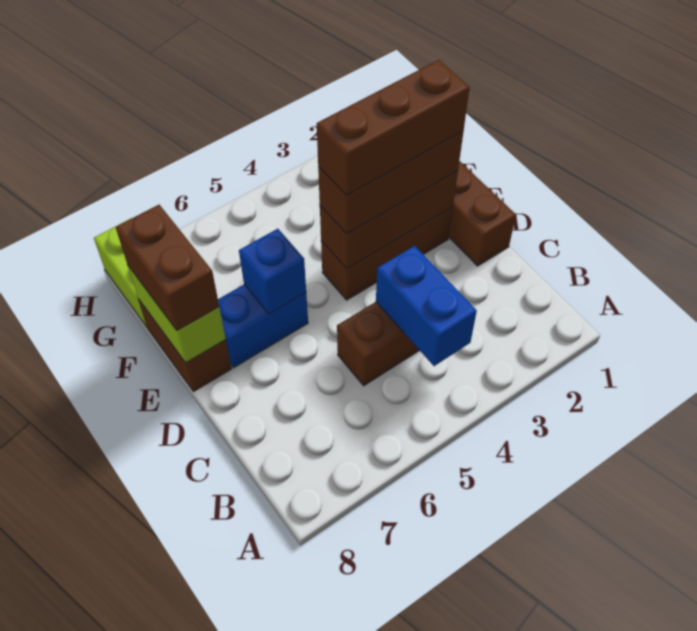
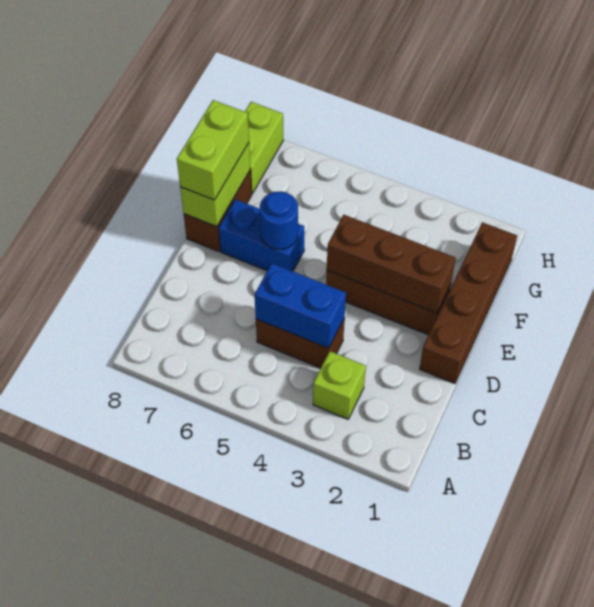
none -> lime 1x1 brick [313,351,366,419]
blue 1x2 brick [376,246,477,366] -> blue 1x2 brick turned to [254,263,346,348]
brown 1x3 brick [318,131,463,234] -> none
brown 1x3 brick [317,60,470,195] -> none
blue 1x1 brick [239,229,306,314] -> blue 1x1 round brick [260,191,298,249]
brown 1x2 brick [116,205,219,330] -> lime 1x2 brick [177,100,249,200]

